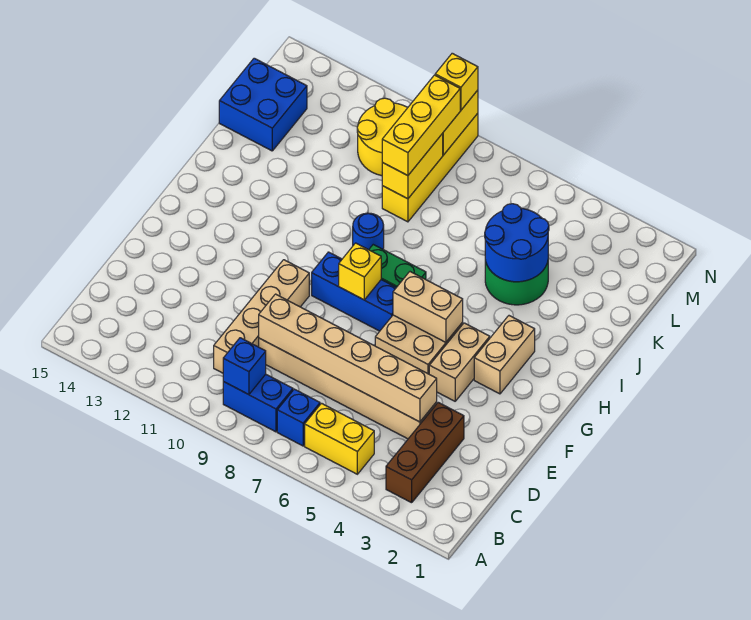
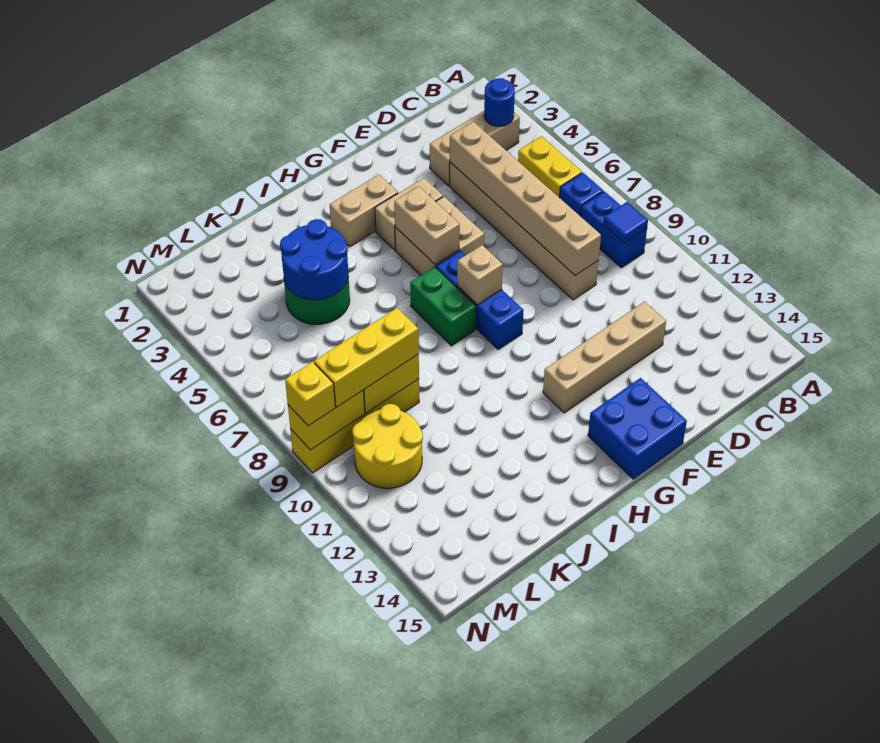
brown 1x3 brick [386,402,464,503] -> tan 1x3 brick [430,111,520,186]
blue 1x1 brick [223,338,266,395] -> blue 1x1 tile [603,202,648,243]
tan 1x4 brick [214,260,309,373] -> tan 1x4 brick moved to [543,302,666,413]
yellow 1x1 brick [339,243,381,300] -> tan 1x1 brick [457,245,503,305]
blue 1x1 round brick [353,213,384,250] -> blue 1x1 round brick moved to [484,78,515,127]
blue 2x2 brick [219,58,307,151] -> blue 2x2 brick moved to [588,378,687,479]

